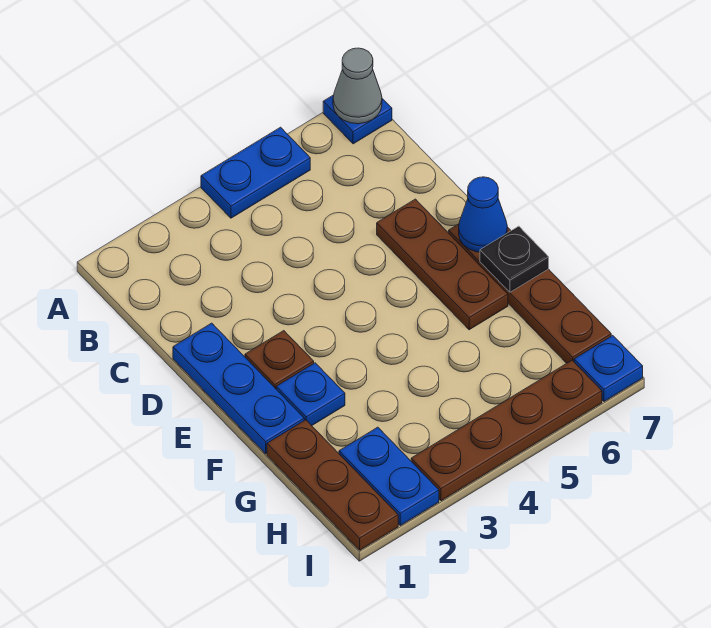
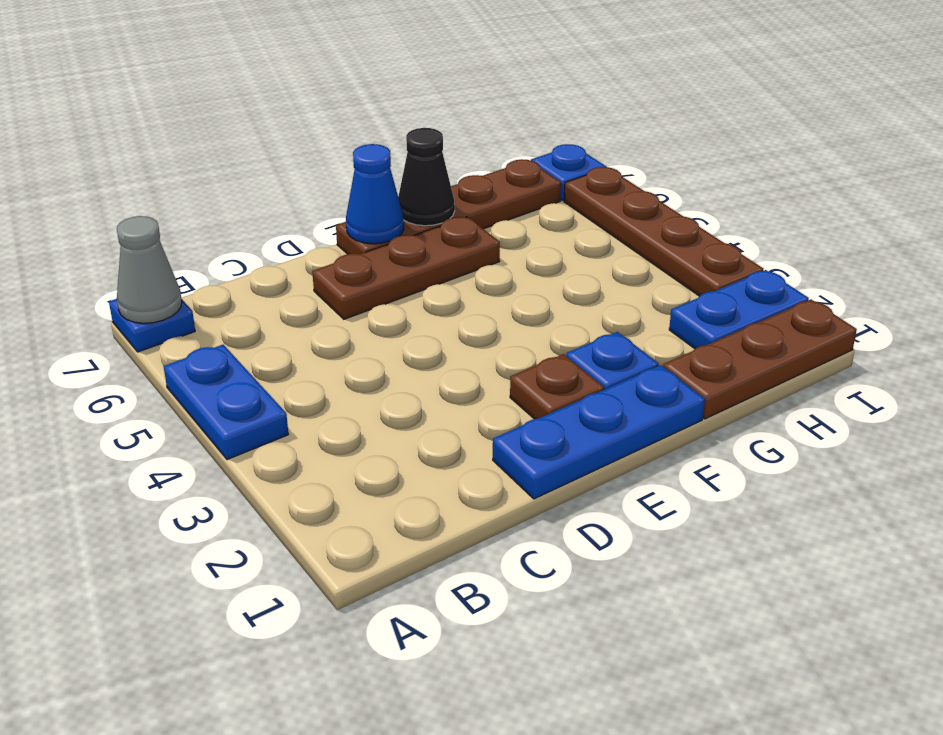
black 1x1 plate [480,226,549,292] -> black 1x1 cone [398,128,455,226]

